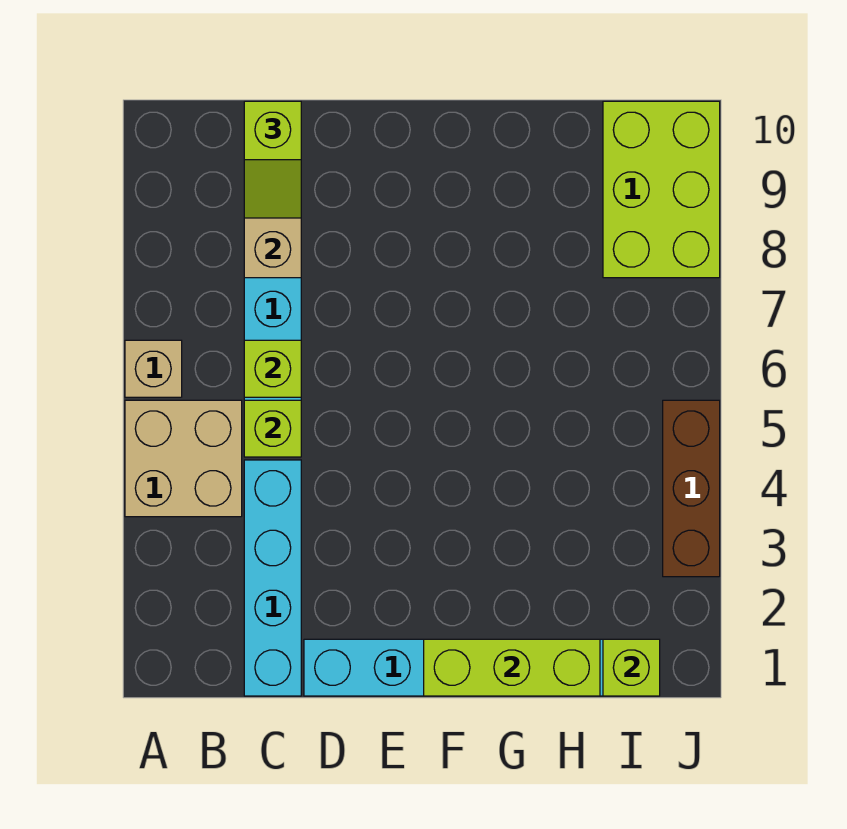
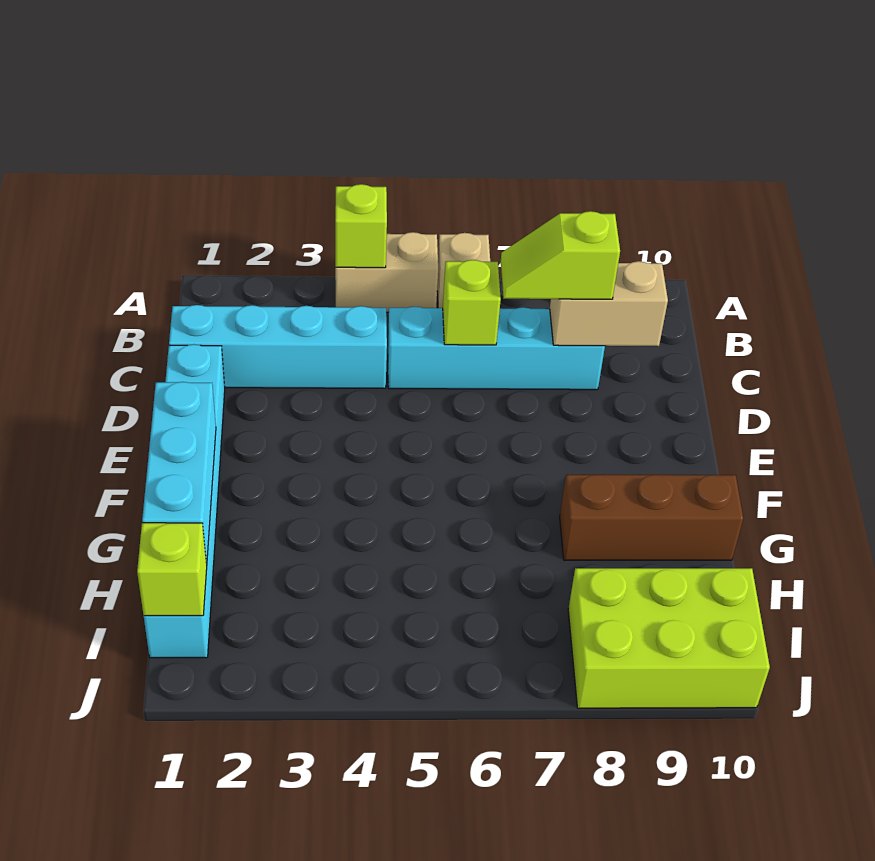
tan 2x2 brick [125,400,242,517] -> tan 1x2 brick [335,232,438,312]
lime 1x1 brick [244,400,301,457] -> lime 1x1 brick moved to [335,184,387,268]
lime 1x2 slope [244,101,301,218] -> lime 1x2 slope moved to [501,211,620,299]
lime 1x3 brick [424,639,600,696] -> cyan 1x3 brick [142,382,216,565]
brown 1x3 brick [663,400,720,577] -> brown 1x3 brick moved to [560,475,743,560]

